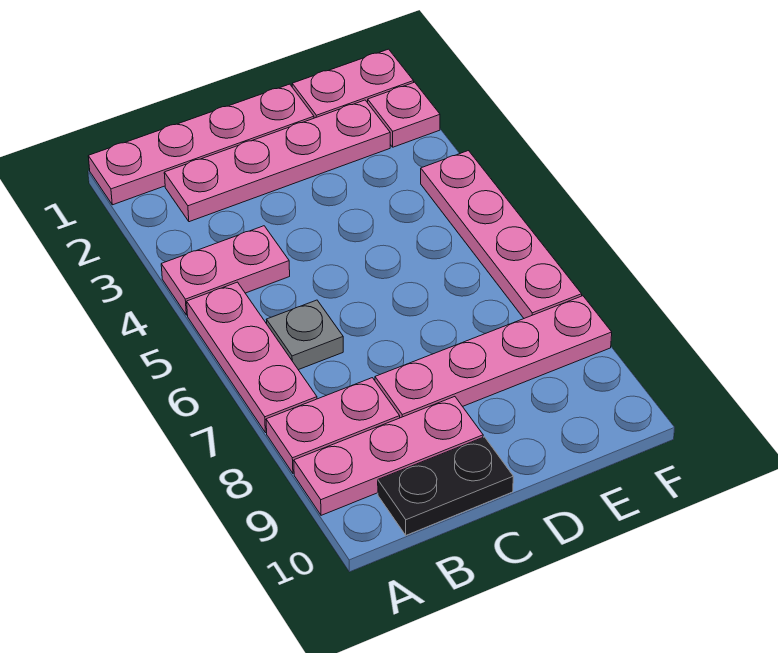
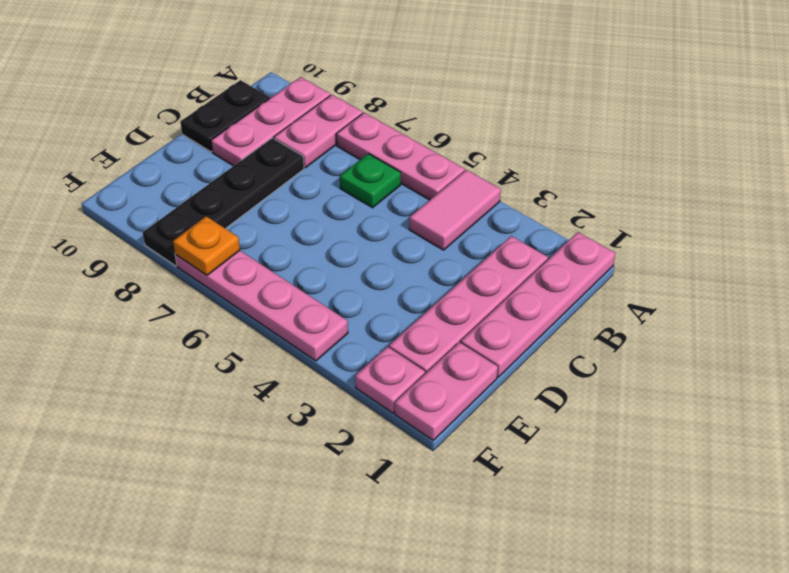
pink 1x2 plate [161,226,290,315] -> pink 1x2 tile [409,170,501,250]
grey 1x1 plate [266,300,343,370] -> green 1x1 plate [340,154,401,208]
pink 1x4 plate [375,296,612,418] -> black 1x4 plate [143,138,304,266]
none -> orange 1x1 plate [173,216,240,275]

